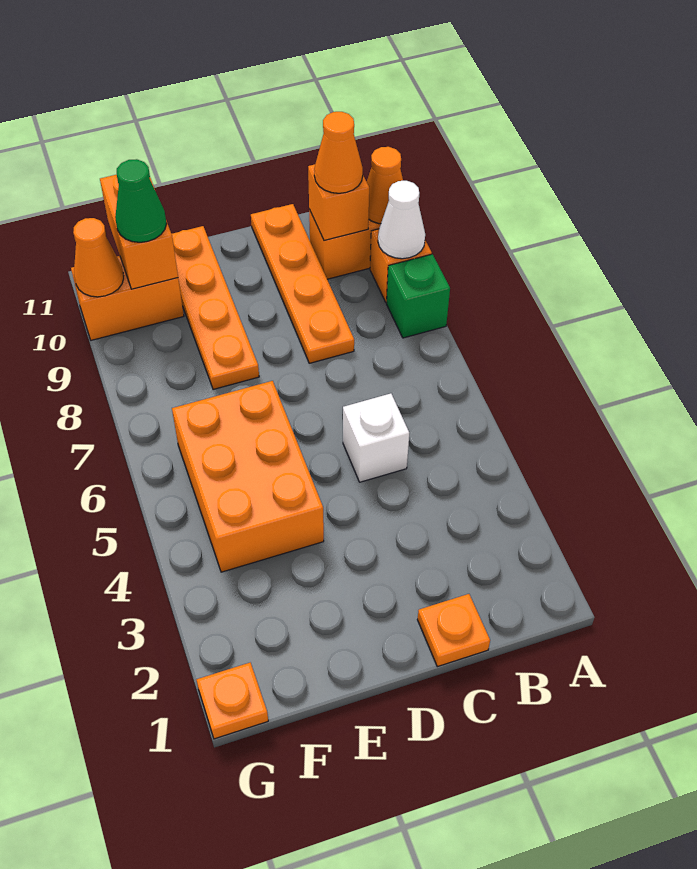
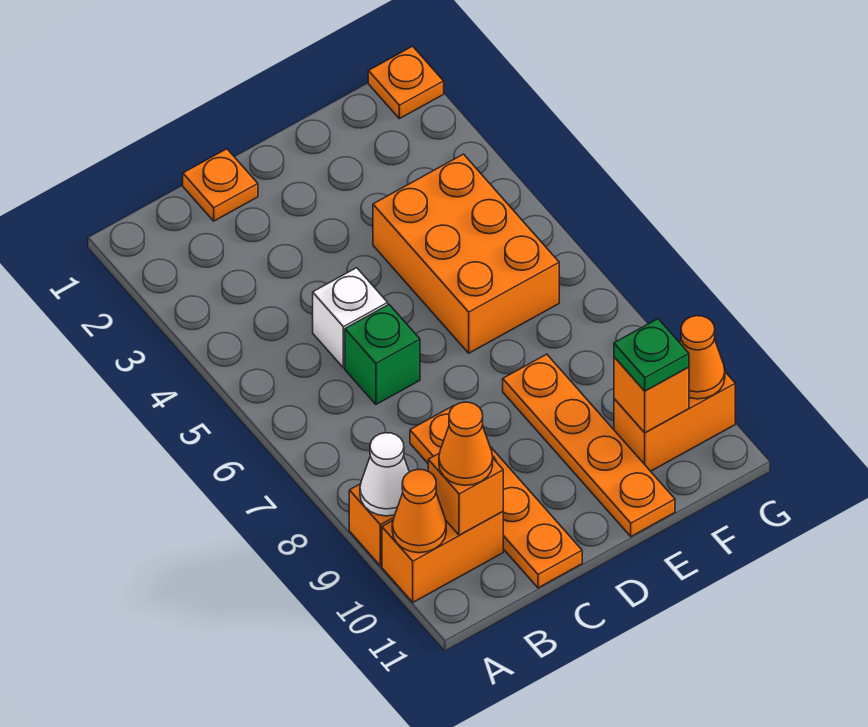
green 1x1 brick [387,254,450,338] -> green 1x1 brick moved to [345,305,420,404]
orange 1x2 brick [100,175,178,289] -> orange 1x1 brick [614,357,689,433]
green 1x1 cone [115,159,166,242] -> green 1x1 plate [614,319,689,391]

